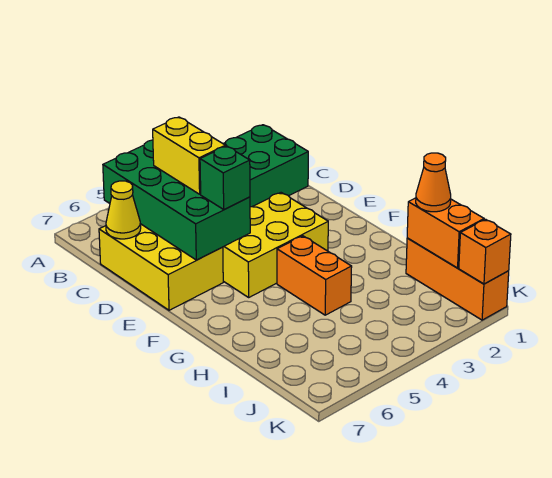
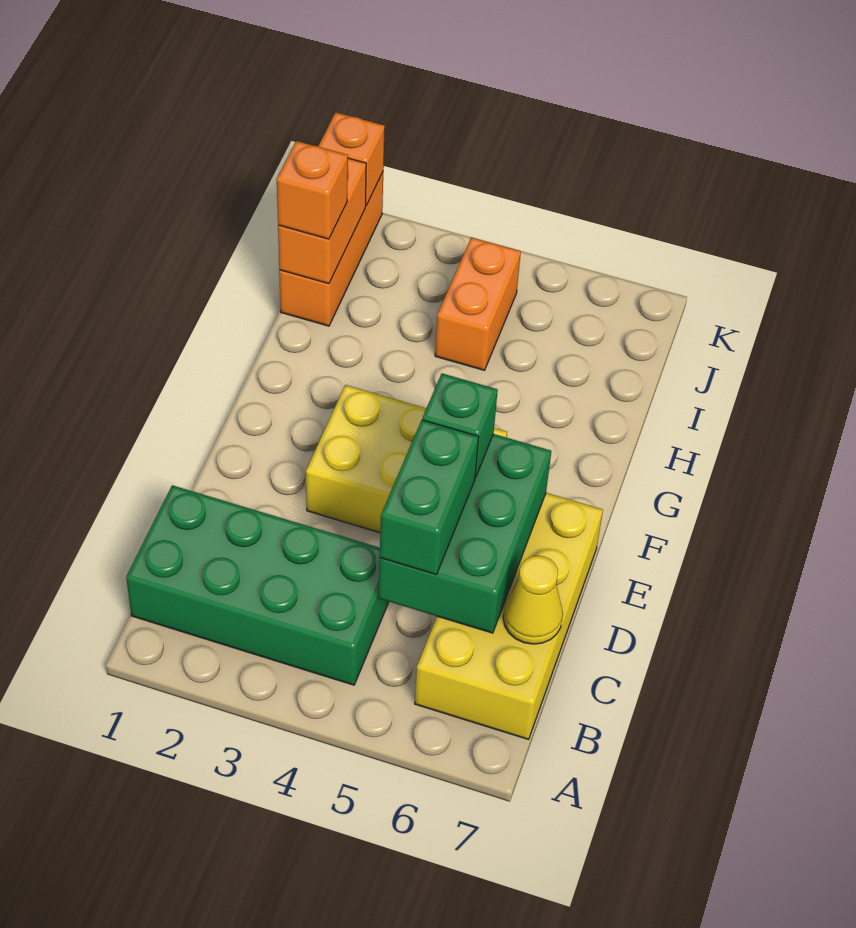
green 2x4 brick [103,140,250,260] -> green 2x3 brick [378,434,551,633]
yellow 1x2 brick [153,117,225,194] -> green 1x2 brick [380,420,479,575]
yellow 2x3 brick [99,224,223,310] -> yellow 2x4 brick [415,493,603,739]
orange 1x2 brick [277,236,352,315] -> orange 1x2 brick moved to [435,237,521,370]
orange 1x1 cone [416,153,451,212] -> orange 1x1 brick [277,141,348,239]

